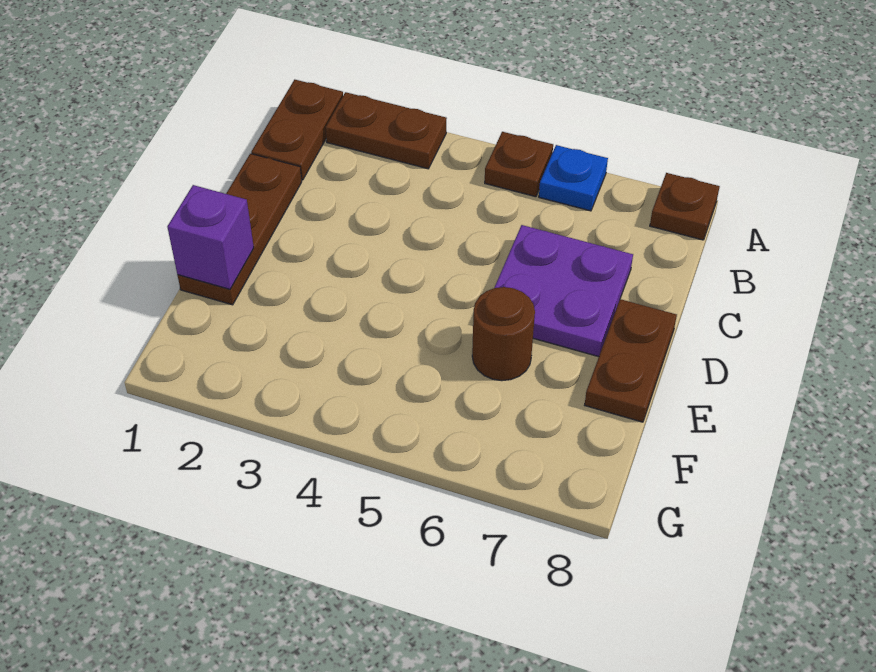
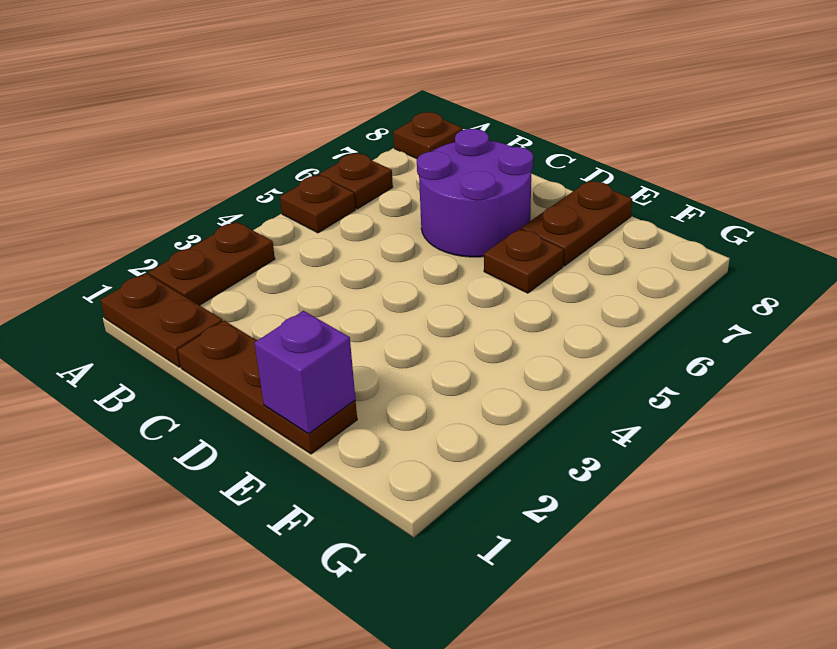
blue 1x1 plate [539,145,608,211] -> brown 1x1 plate [320,153,393,209]
purple 2x2 plate [494,225,633,357] -> purple 2x2 round brick [417,129,533,257]
brown 1x2 plate [585,299,677,422] -> brown 1x2 plate turned to [521,181,632,266]
brown 1x1 round brick [472,287,535,381] -> brown 1x1 plate [484,229,564,293]

